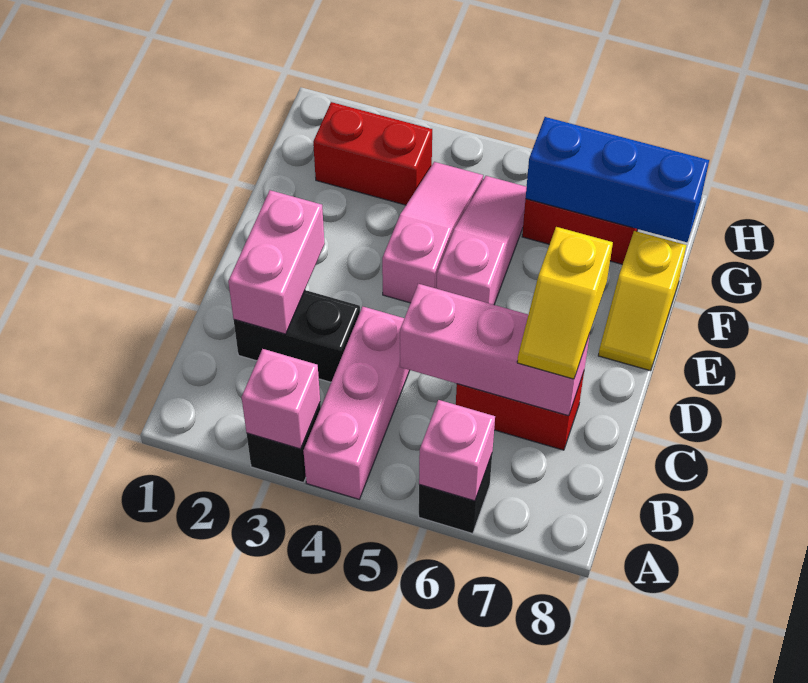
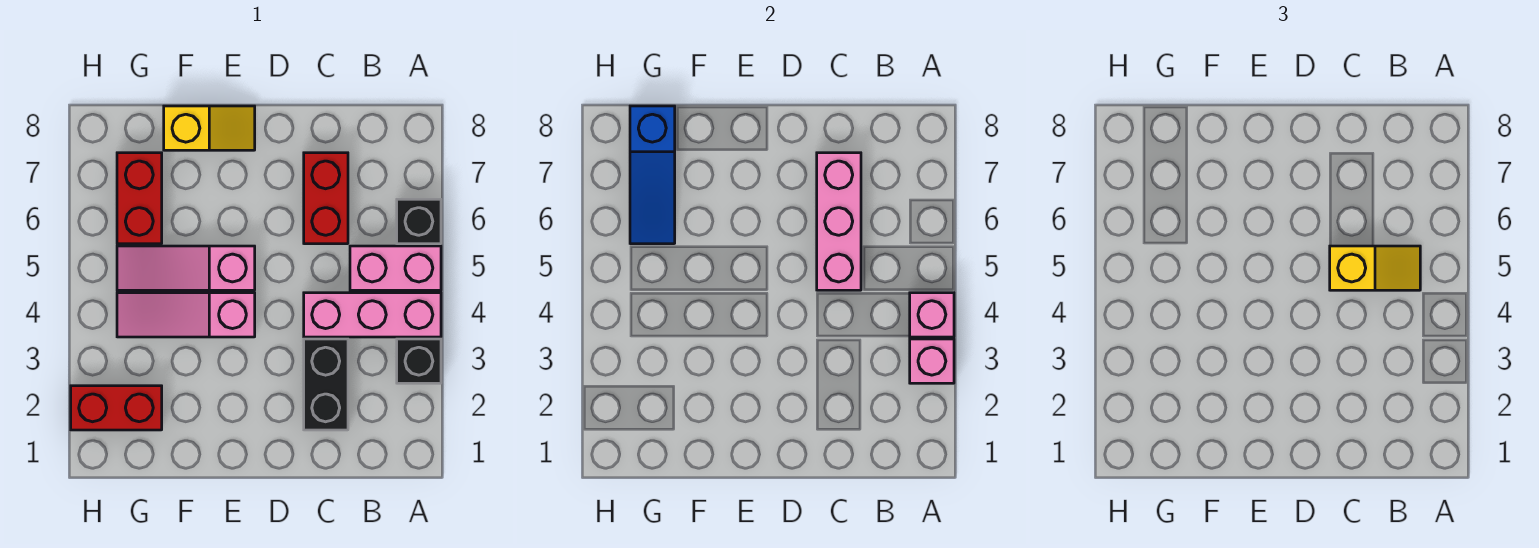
pink 1x1 brick [419,400,495,501] -> pink 1x1 brick moved to [910,293,954,337]
pink 1x2 brick [228,190,325,334] -> pink 1x2 brick moved to [350,246,441,290]
yellow 1x2 slope [517,227,613,379] -> yellow 1x2 slope moved to [1330,246,1420,290]
red 1x2 brick [313,102,432,205] -> red 1x2 brick turned to [71,386,162,430]
blue 1x3 brick [526,117,709,242] -> blue 1x3 slope [630,106,675,244]

